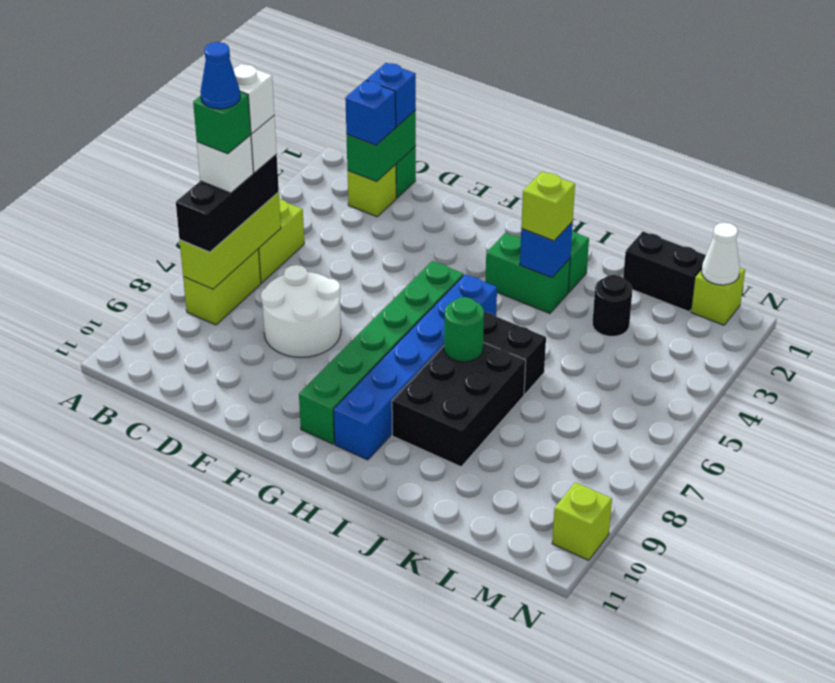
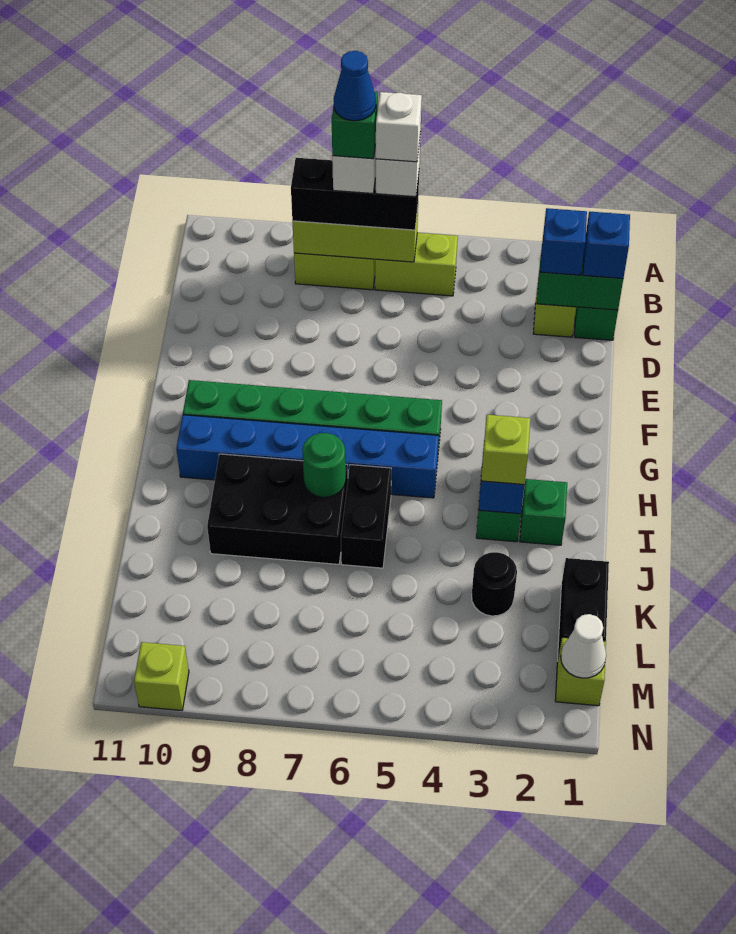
white 2x2 round brick [261,265,341,357] -> none

